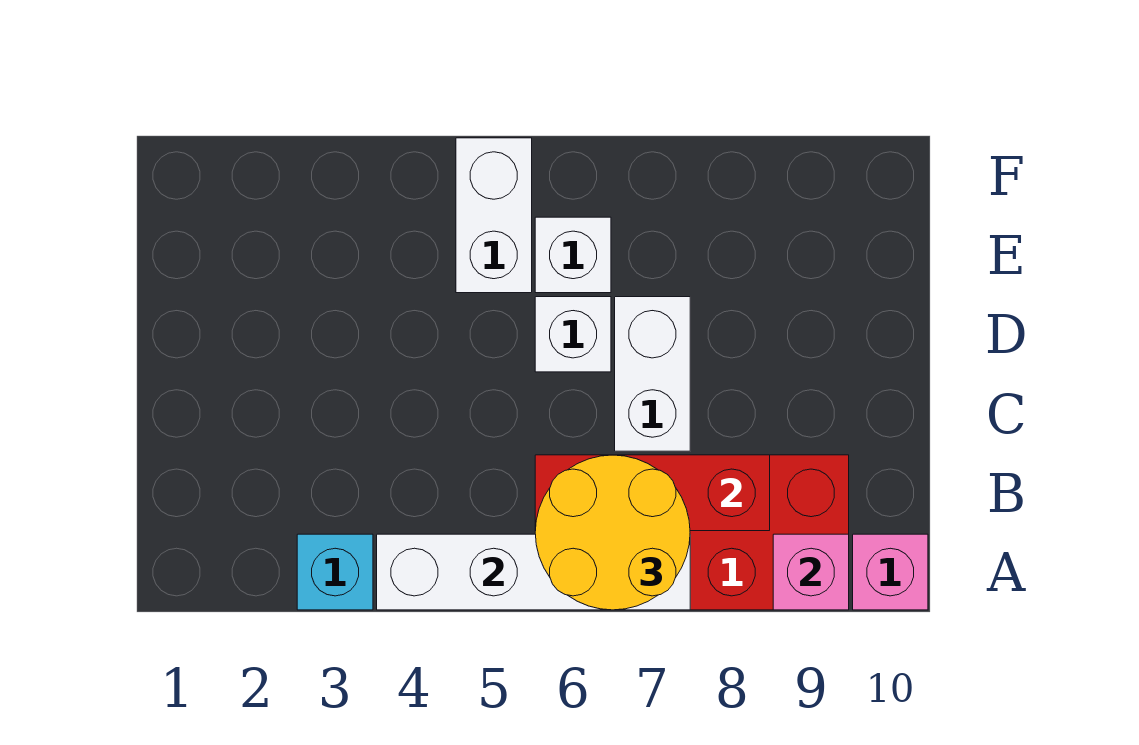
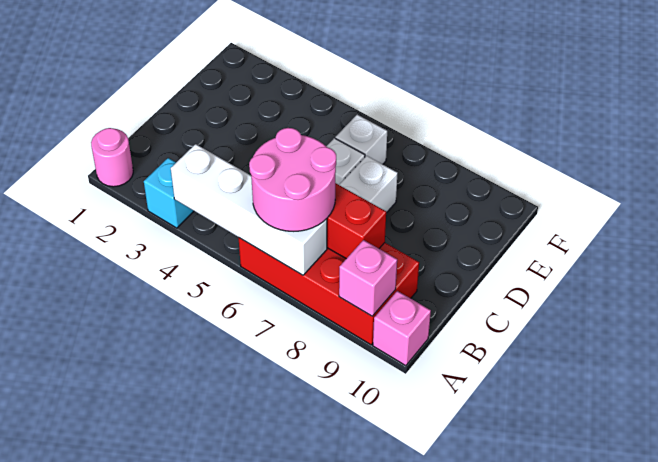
none -> pink 1x1 round brick [91,128,133,187]
yellow 2x2 round brick [535,455,690,610] -> pink 2x2 round brick [249,128,336,231]
white 1x2 brick [456,138,532,293] -> none

